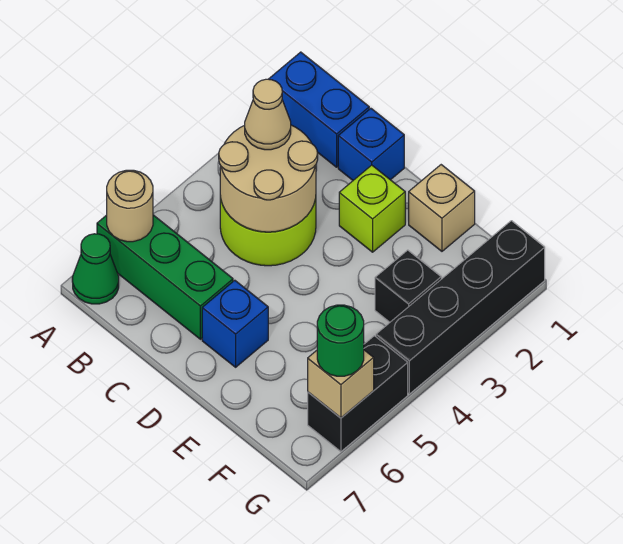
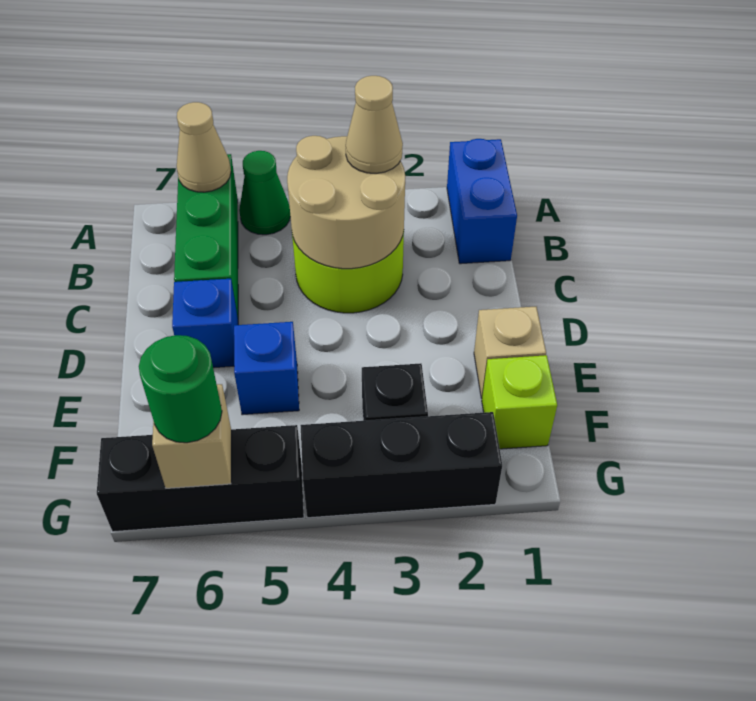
tan 1x1 round brick [107,170,153,242] -> tan 1x1 cone [177,102,231,192]
green 1x1 cone [72,234,119,304] -> green 1x1 cone moved to [239,151,290,235]
blue 1x1 brick [338,108,404,180] -> blue 1x1 brick moved to [234,322,299,415]
lime 1x1 brick [339,165,405,252] -> lime 1x1 brick moved to [482,355,557,449]
black 1x4 brick [376,221,545,394] -> black 1x3 brick [300,412,502,518]
black 1x2 brick [308,336,408,452] -> black 1x3 brick [97,425,304,532]

